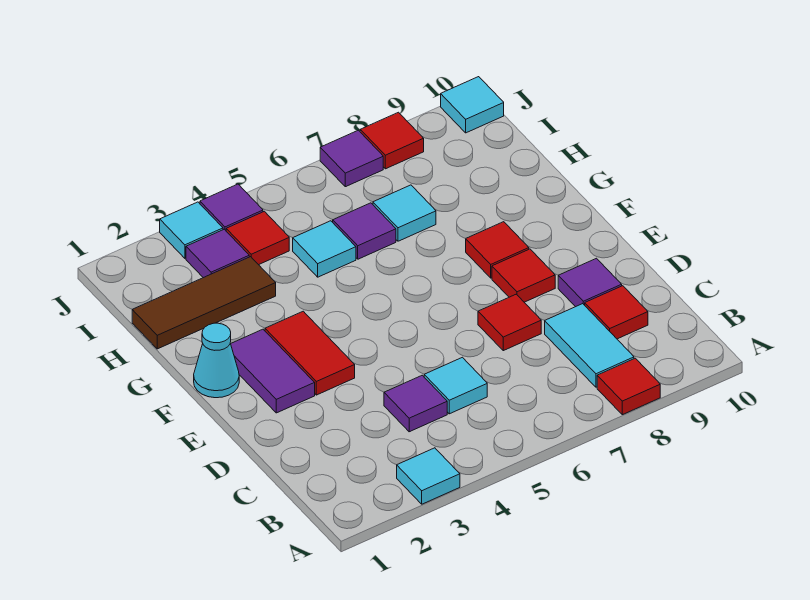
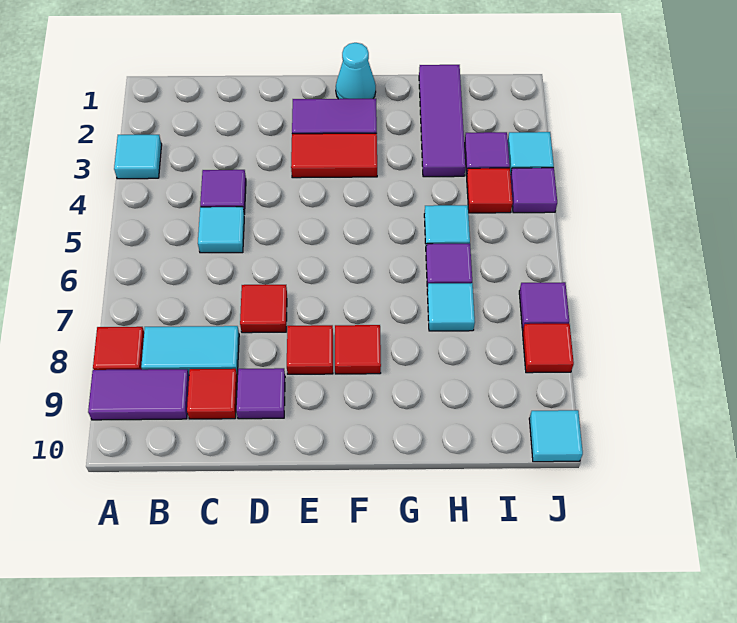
none -> purple 1x2 tile [88,369,189,420]
brown 1x3 tile [132,257,276,349] -> purple 1x3 tile [419,65,466,177]

